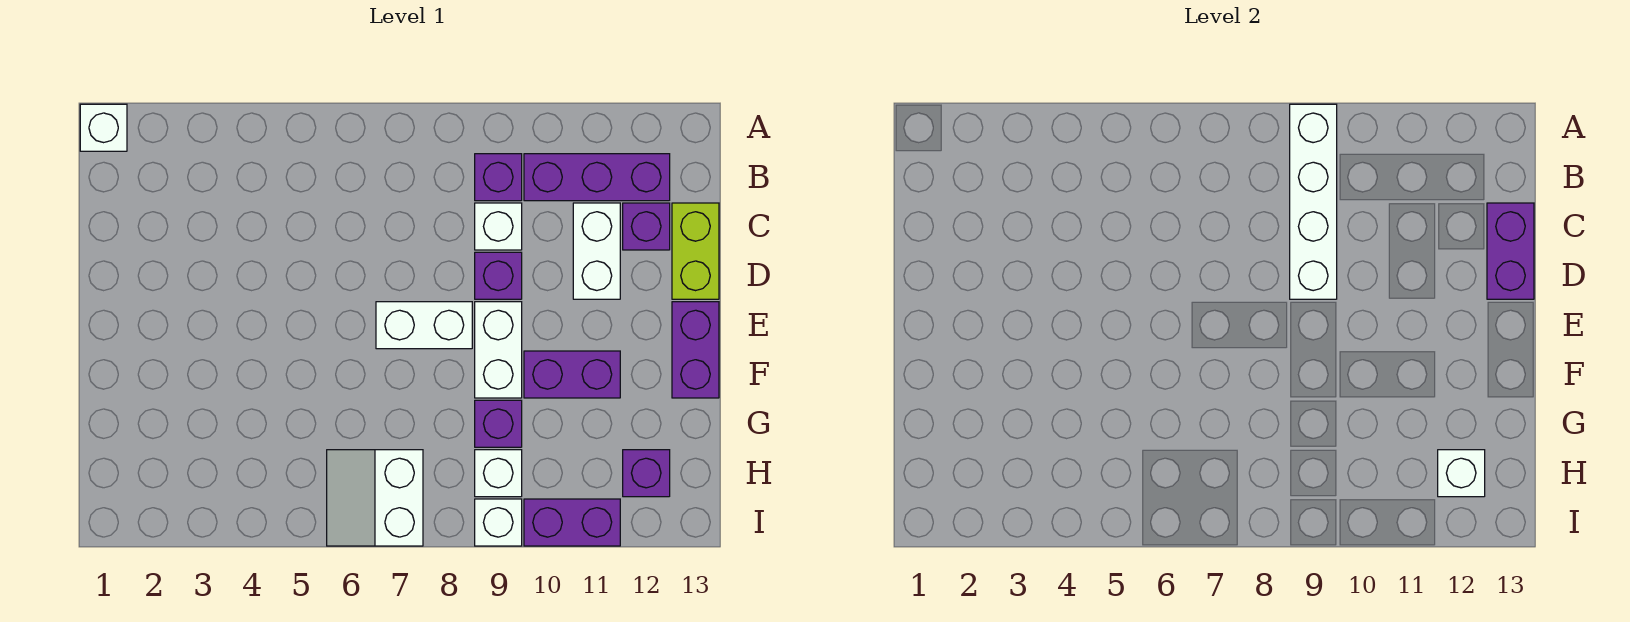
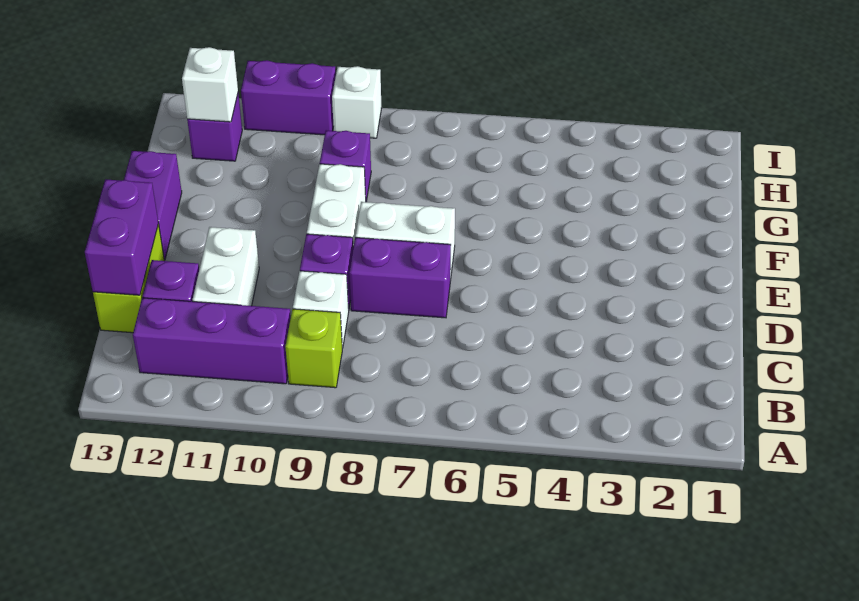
white 1x1 brick [80,104,127,151] -> none
white 1x4 brick [1290,104,1337,299] -> none
purple 1x1 brick [475,154,522,201] -> lime 1x1 brick [285,309,342,388]
purple 1x2 brick [524,351,620,398] -> purple 1x2 brick moved to [349,238,451,318]
white 2x2 slope [327,450,423,546] -> none
white 1x1 brick [475,450,522,497] -> none

